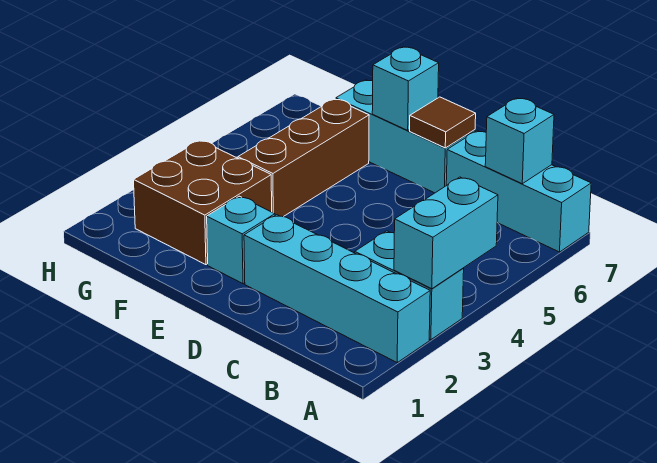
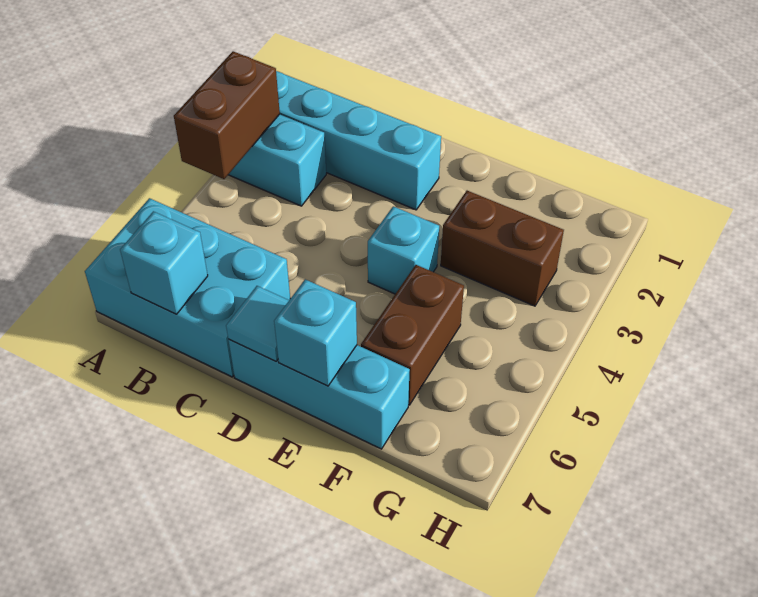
cyan 1x2 brick [394,177,498,289] -> brown 1x2 brick [174,51,280,179]
cyan 1x3 brick [446,131,591,252] -> cyan 2x3 brick [85,198,290,377]
brown 1x1 tile [410,97,476,148] -> cyan 1x1 tile [226,286,289,361]
cyan 1x1 brick [207,196,275,284] -> cyan 1x1 brick moved to [368,206,439,294]
brown 2x2 brick [134,140,272,265] -> brown 1x2 brick [441,191,564,306]
brown 1x3 brick [238,99,369,217] -> brown 1x2 brick [361,265,464,405]

